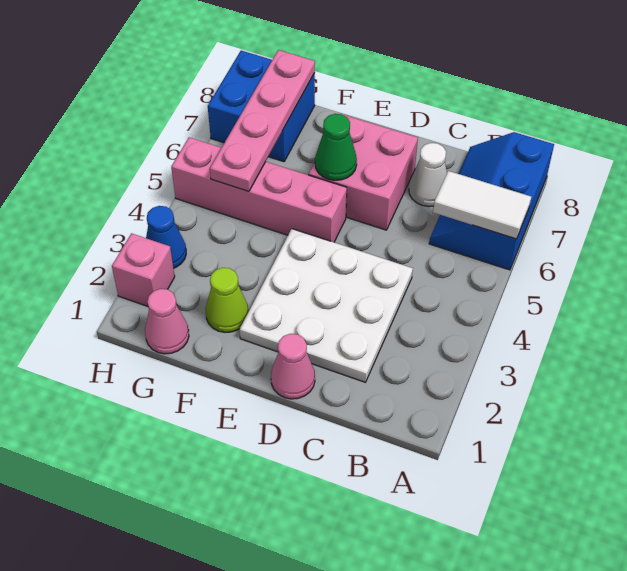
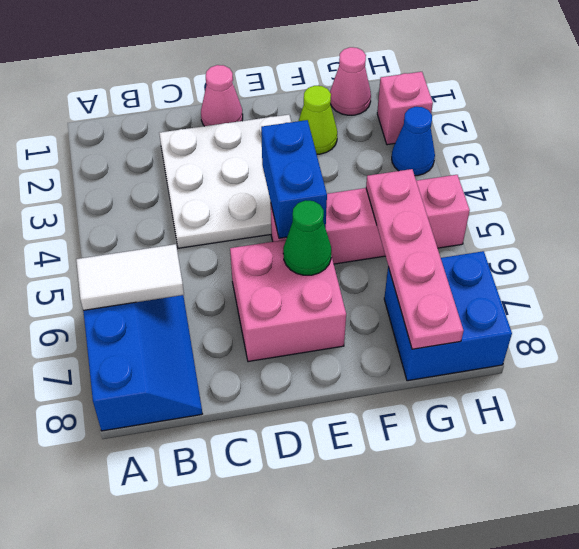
white 1x1 cone [409,143,447,207] -> none
none -> blue 1x2 brick [261,120,327,238]

